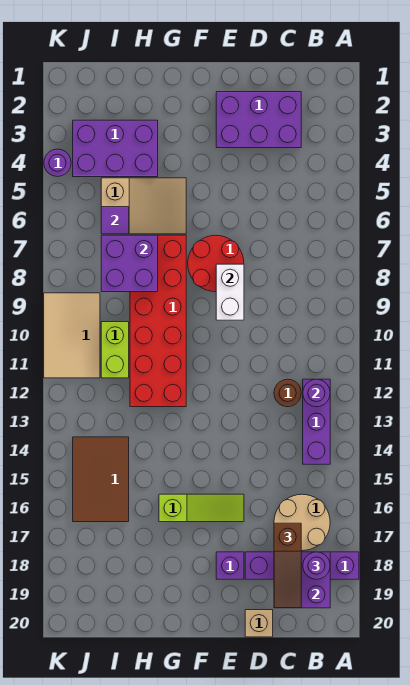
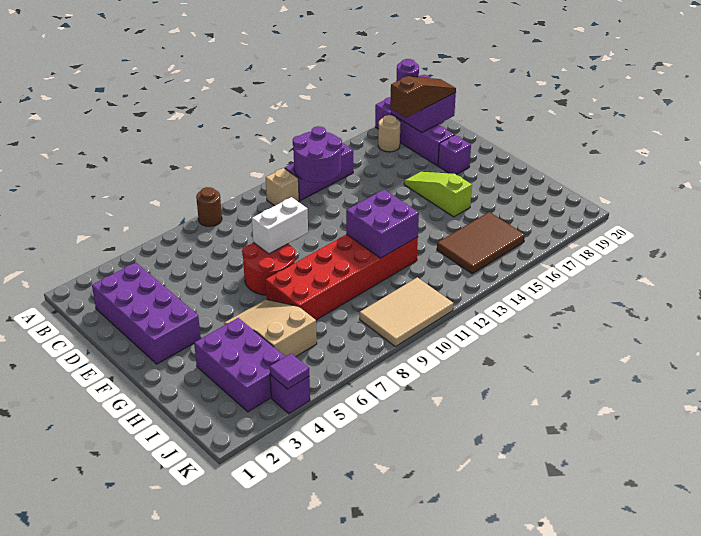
purple 1x1 round brick [303,379,330,407] -> purple 2x2 round brick [293,126,342,182]
tan 2x2 round brick [274,494,330,551] -> tan 1x1 round brick [378,115,400,152]
purple 2x3 brick [216,92,301,148] -> purple 2x4 brick [92,262,201,364]
brown 1x1 round brick [274,379,301,407] -> brown 1x1 round brick moved to [196,187,222,226]
tan 1x1 brick [245,610,273,637] -> tan 1x1 brick moved to [266,168,299,206]
purple 2x2 brick [101,235,158,292] -> purple 2x2 brick moved to [346,190,419,258]
purple 1x1 tile [101,207,129,234] -> purple 1x1 tile moved to [270,353,309,389]
lime 1x2 brick [101,322,129,378] -> none
purple 1x1 round brick [44,149,71,176] -> purple 1x1 brick [270,375,310,414]

